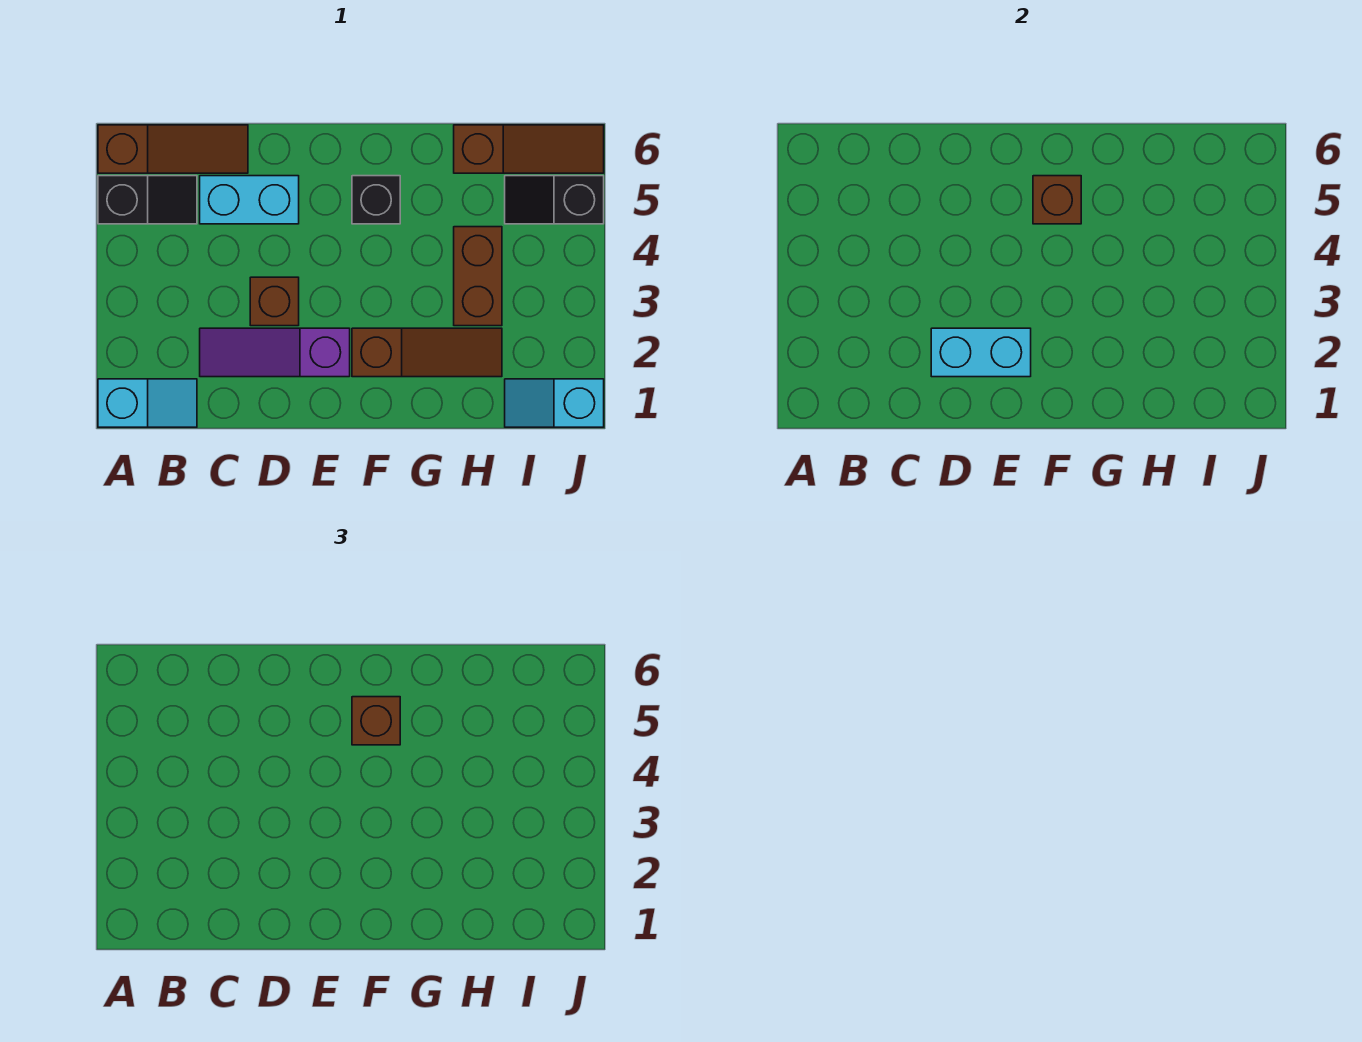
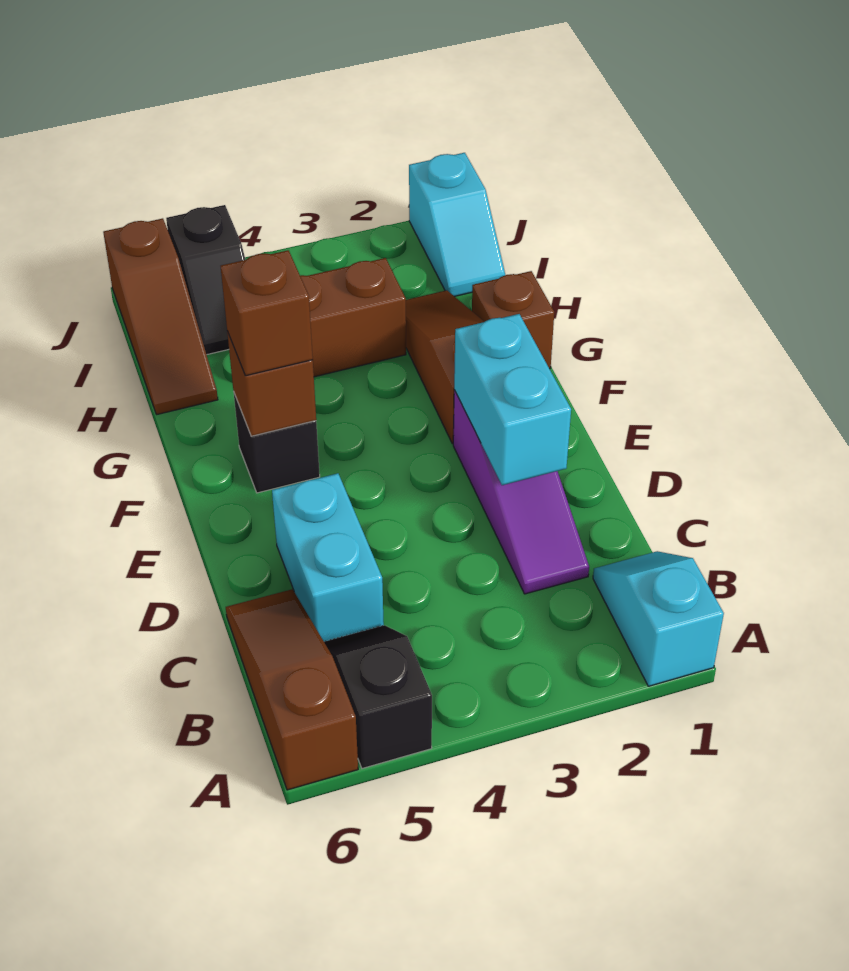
brown 1x1 brick [250,277,299,326] -> brown 1x1 brick moved to [472,271,554,369]
brown 1x3 slope [454,125,604,173] -> brown 1x3 slope turned to [103,218,218,414]

